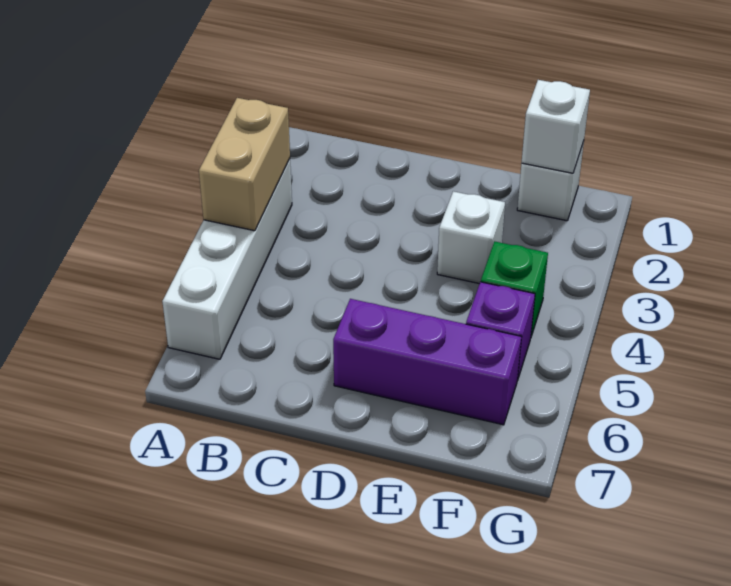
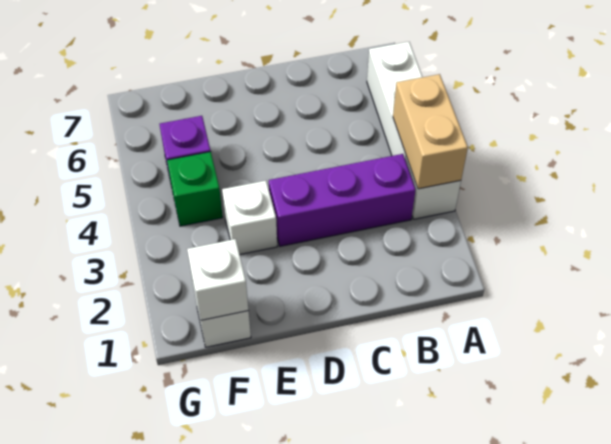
purple 1x3 brick [333,299,521,425] -> purple 1x3 brick moved to [269,154,415,246]

